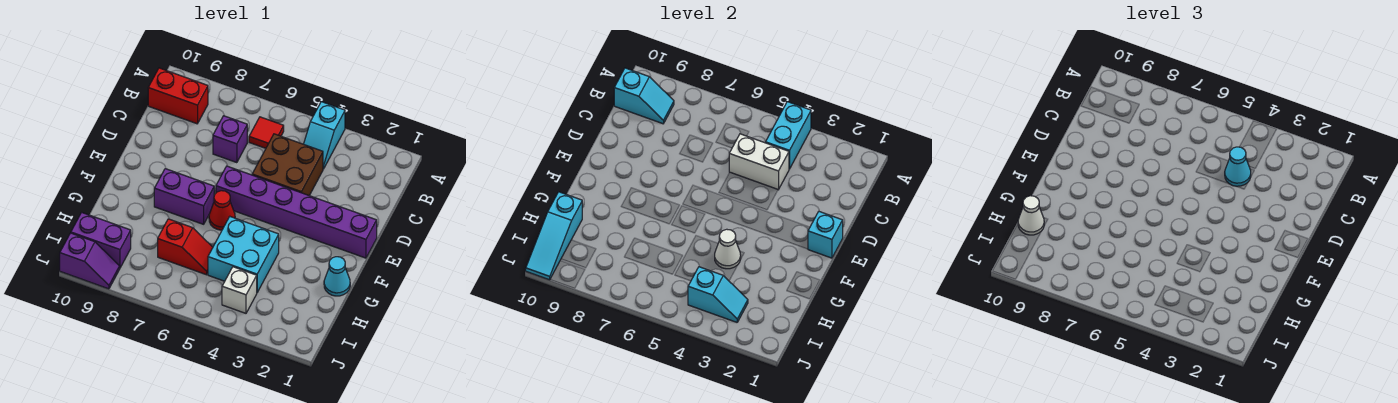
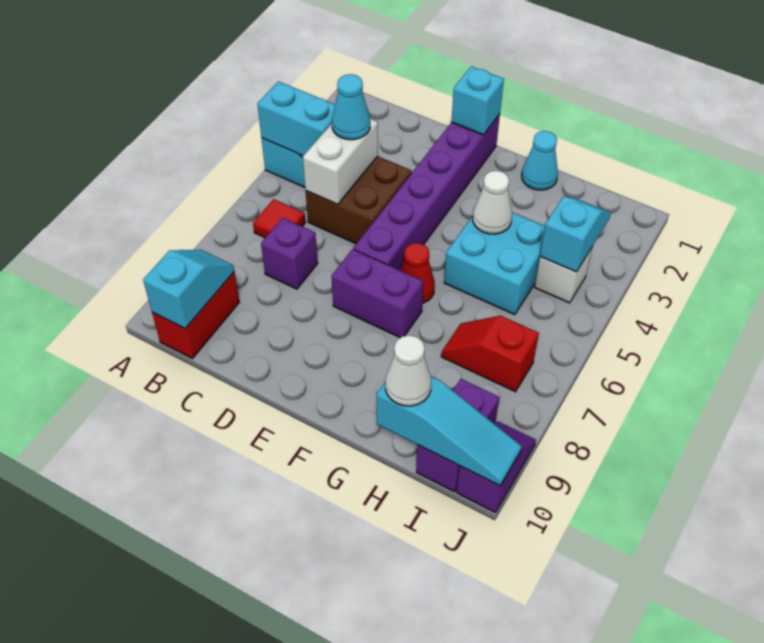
purple 1x2 brick [154,169,214,224] -> purple 1x2 brick turned to [331,249,423,338]
red 1x2 slope [158,219,213,275] -> red 1x2 slope turned to [441,316,539,392]

